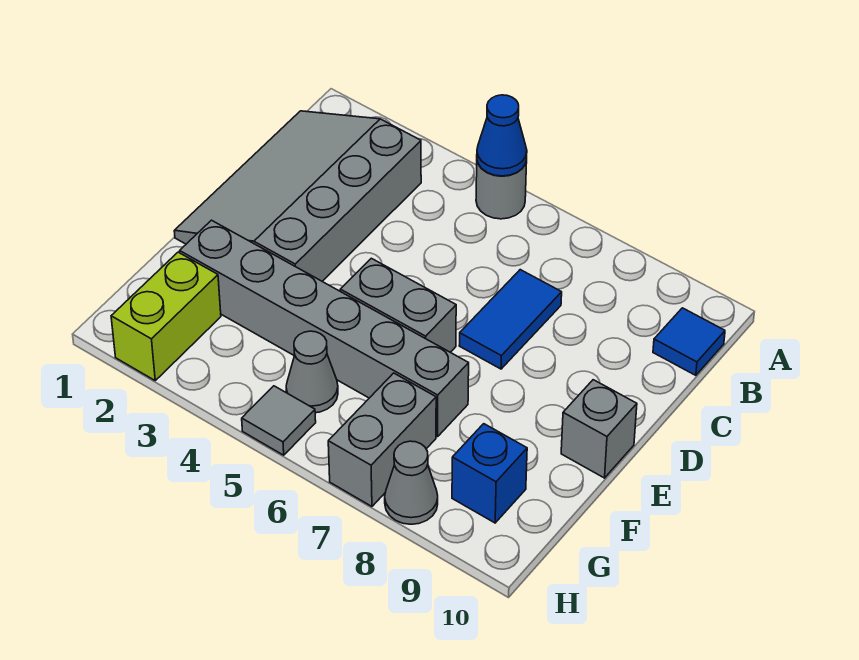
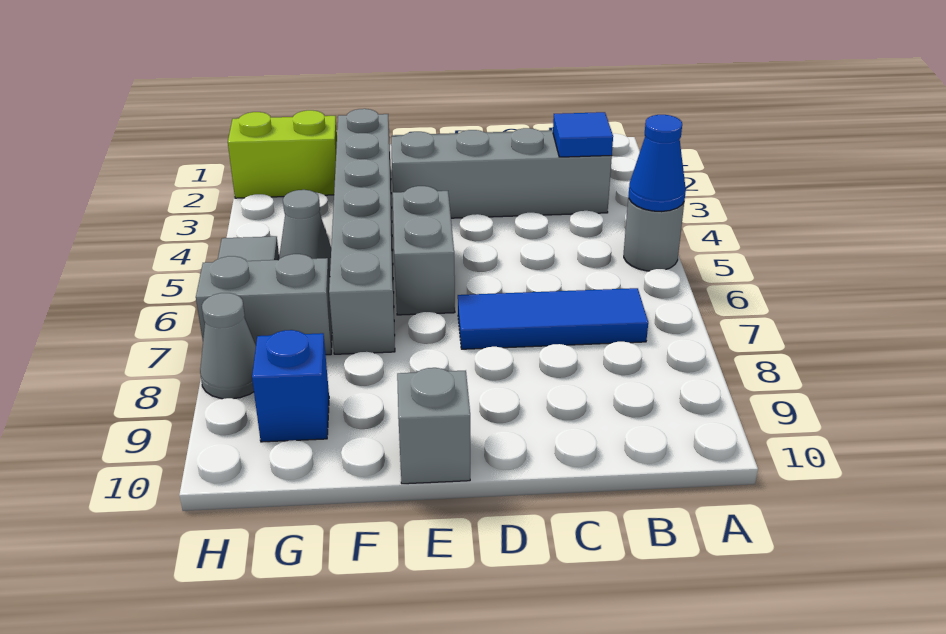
blue 1x1 tile [653,308,725,375] -> blue 1x1 tile moved to [553,112,613,157]
blue 1x2 tile [459,270,562,369] -> blue 1x3 tile [458,288,648,349]

